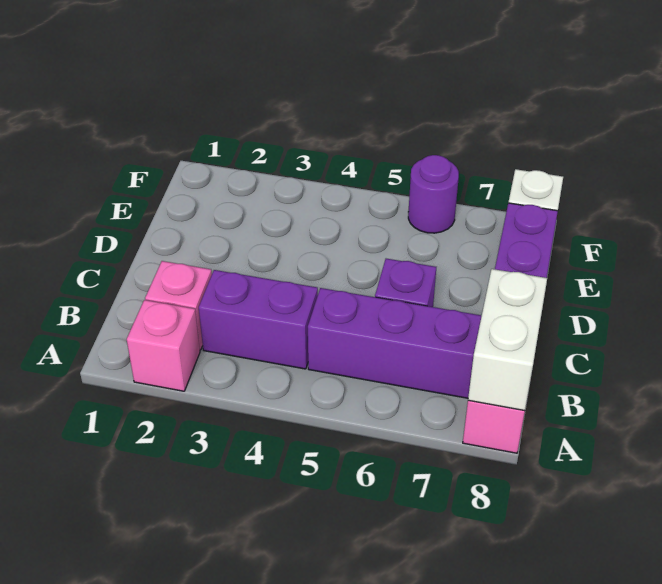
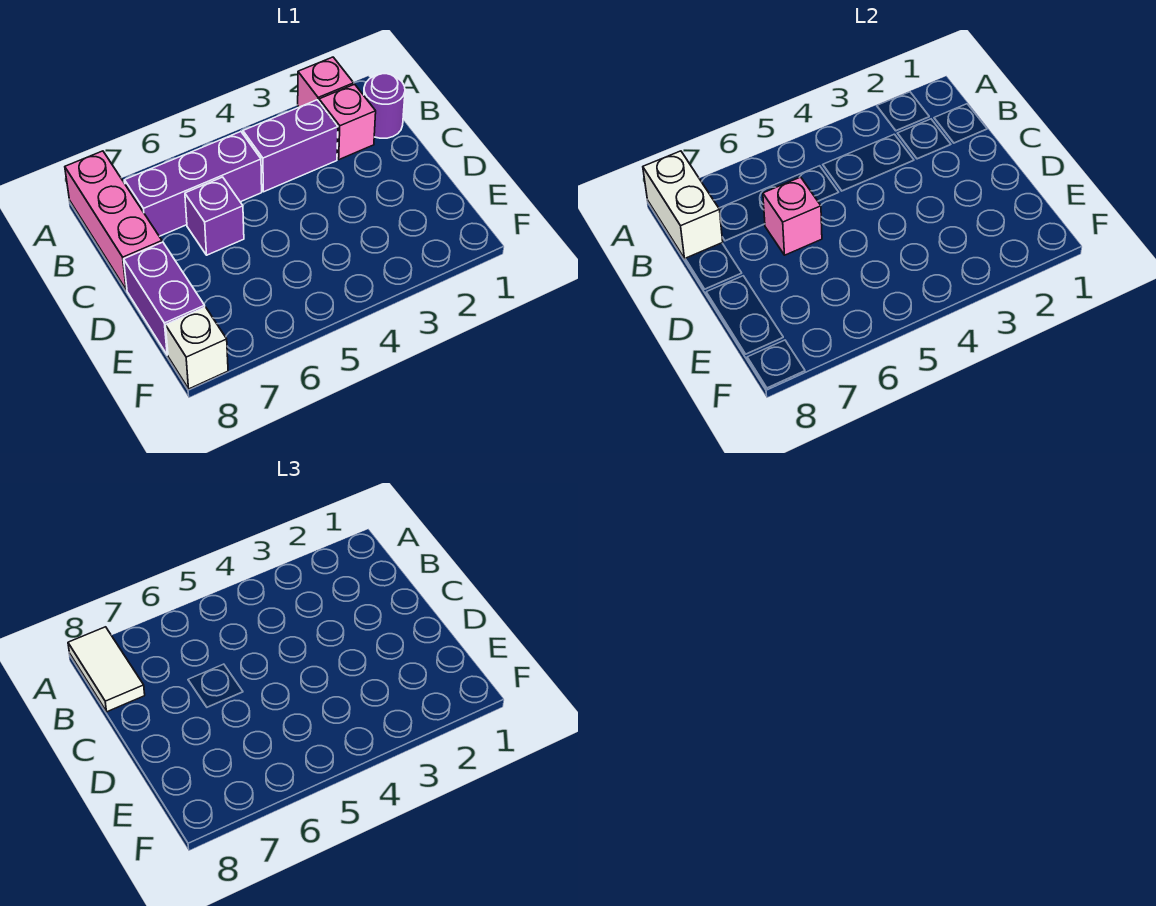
none -> white 1x2 tile [68,627,145,712]
none -> pink 1x1 brick [763,177,822,255]
purple 1x1 round brick [408,155,459,233] -> purple 1x1 round brick moved to [364,74,405,138]

